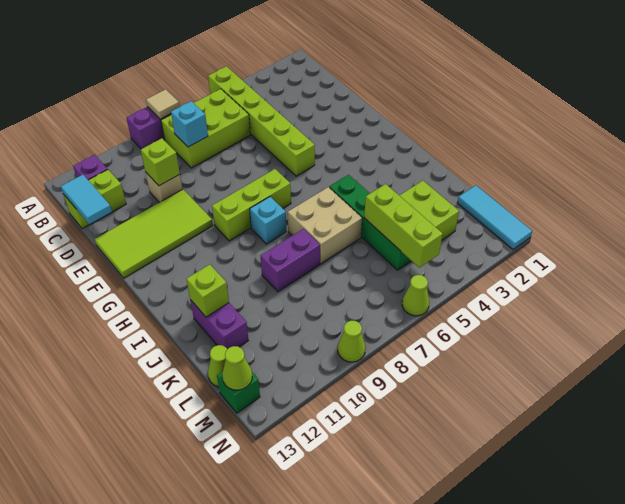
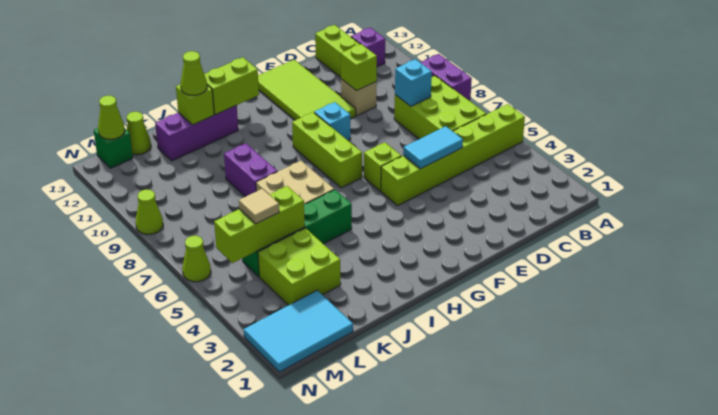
tan 1x1 tile [146,89,180,119] -> tan 1x1 tile moved to [239,189,279,224]
cyan 1x2 tile [61,175,112,224] -> cyan 1x2 tile moved to [403,126,463,169]
none -> lime 1x1 brick [364,142,401,191]
cyan 1x1 brick [250,197,286,244] -> cyan 1x1 brick moved to [314,102,351,141]
none -> lime 1x2 brick [204,57,259,115]
purple 1x2 brick [190,300,248,349] -> purple 1x3 brick [155,105,238,161]
none -> lime 1x1 cone [180,51,207,95]
cyan 1x3 tile [457,185,532,250] -> cyan 2x3 tile [244,290,353,372]

